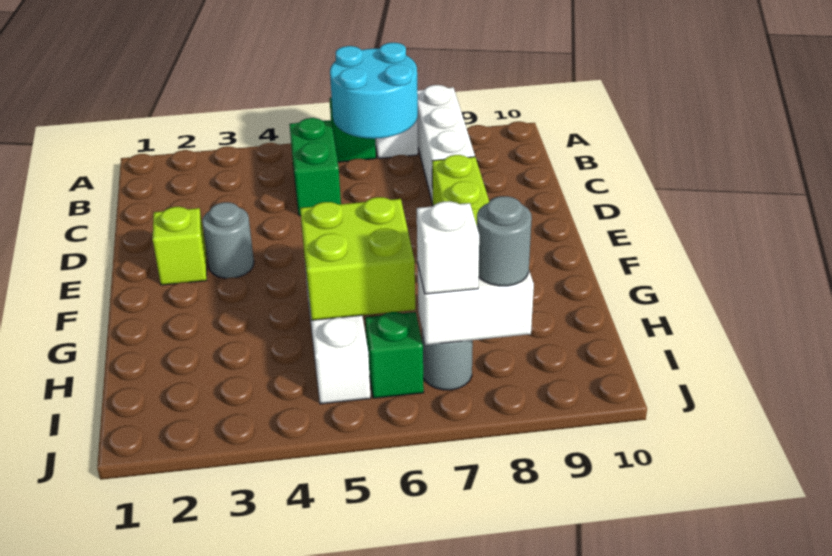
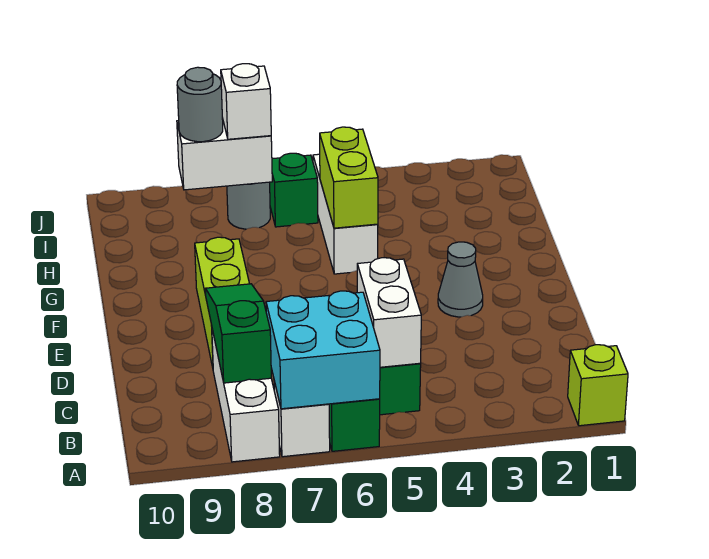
cyan 2x2 round brick [330,43,418,139] -> cyan 2x2 brick [266,291,380,409]
none -> white 1x2 brick [357,258,421,367]
none -> green 1x3 slope [206,284,271,383]
lime 1x1 brick [153,207,207,285] -> lime 1x1 brick moved to [568,345,628,426]
grey 1x1 round brick [202,202,254,278] -> grey 1x1 cone [438,242,483,317]
lime 2x2 brick [300,197,415,320] -> lime 1x2 brick [320,127,378,228]

